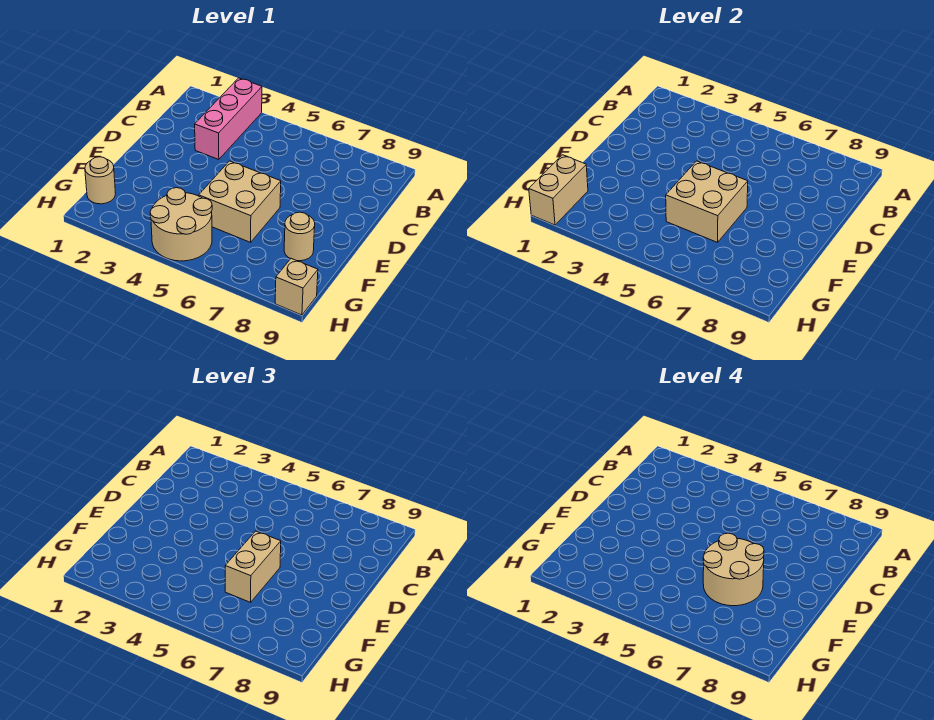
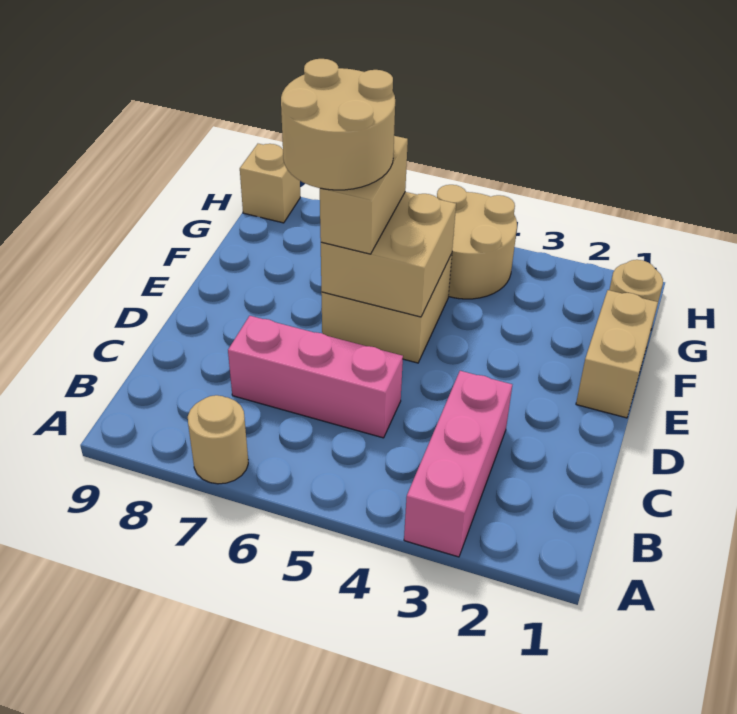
none -> pink 1x3 brick [228,316,403,438]
tan 1x1 round brick [284,212,315,261] -> tan 1x1 round brick moved to [188,395,248,484]
tan 1x2 brick [529,155,588,225] -> tan 1x2 brick moved to [576,290,658,418]

